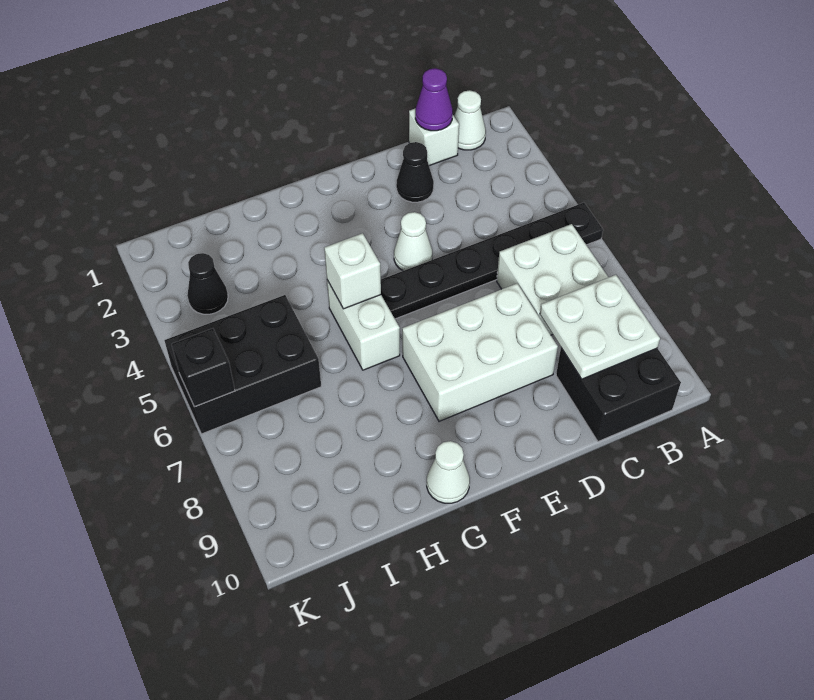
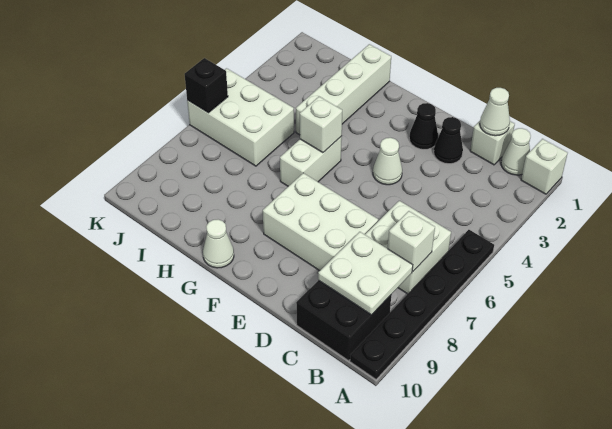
none -> white 1x1 brick [521,139,568,194]
black 1x6 plate [381,203,603,319] -> black 1x6 plate turned to [350,230,494,379]
none -> white 1x1 brick [388,211,435,272]
purple 1x1 cone [415,68,453,131] -> white 1x1 cone [480,88,510,136]
none -> white 1x4 brick [296,44,391,135]
black 2x3 brick [164,295,321,434] -> white 2x3 brick [187,68,294,166]
black 1x1 cone [187,253,228,314] -> black 1x1 cone moved to [409,103,438,149]

